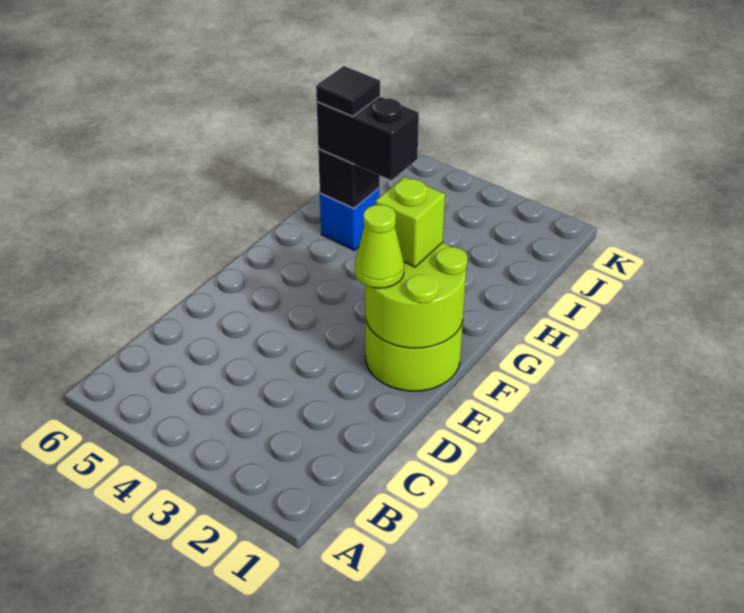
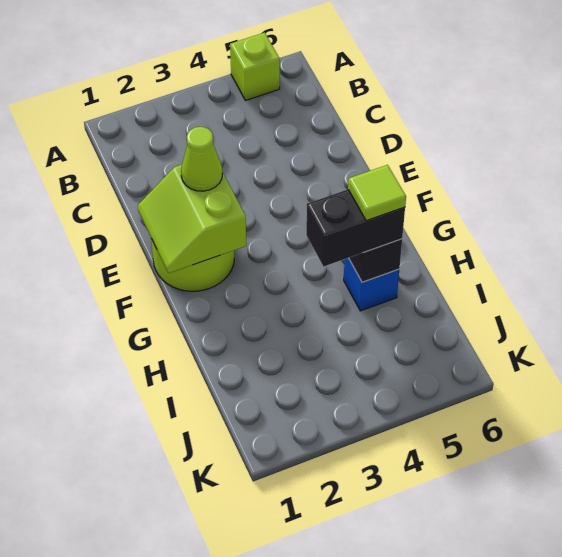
lime 2x2 round brick [365,242,468,348] -> lime 2x2 slope [138,165,246,273]
lime 1x1 brick [376,176,445,267] -> lime 1x1 brick moved to [230,32,280,100]
black 1x1 tile [316,66,380,116] -> lime 1x1 tile [348,165,406,221]

